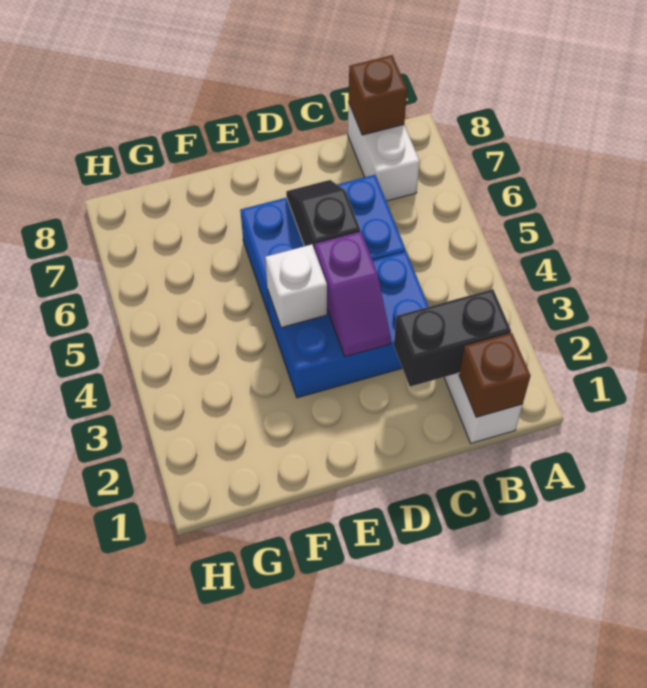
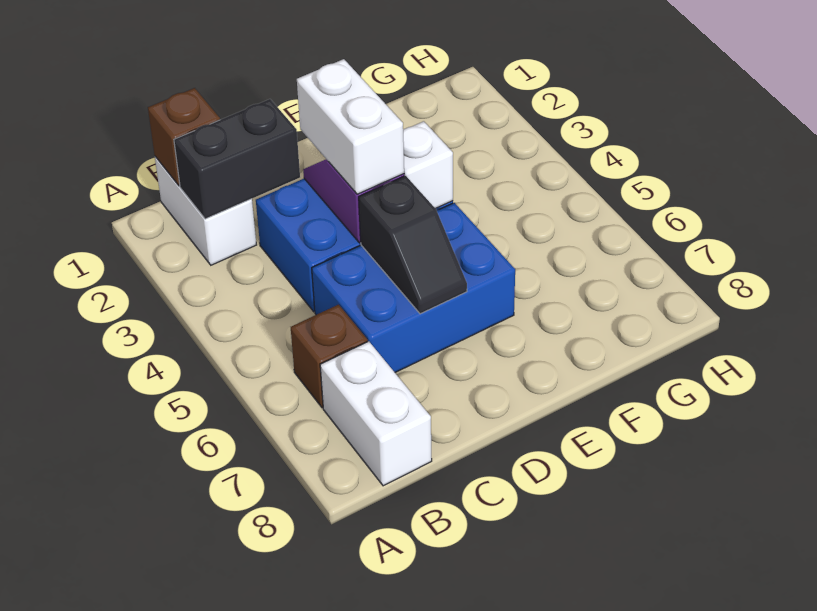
brown 1x1 brick [348,55,407,135] -> brown 1x1 brick moved to [291,305,368,408]
none -> white 1x2 brick [297,59,404,194]

